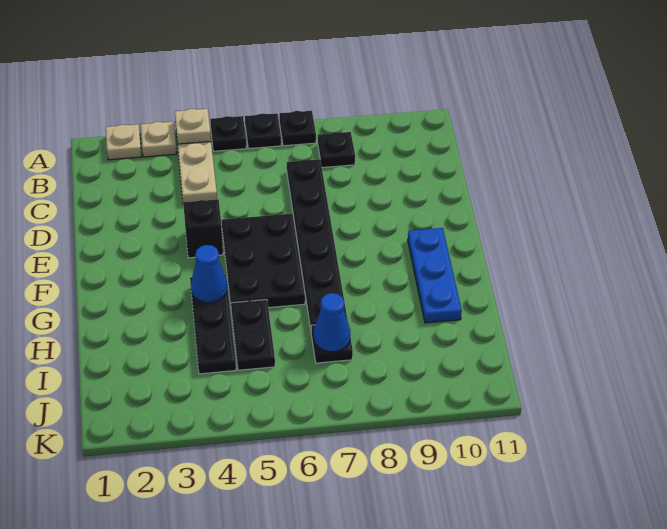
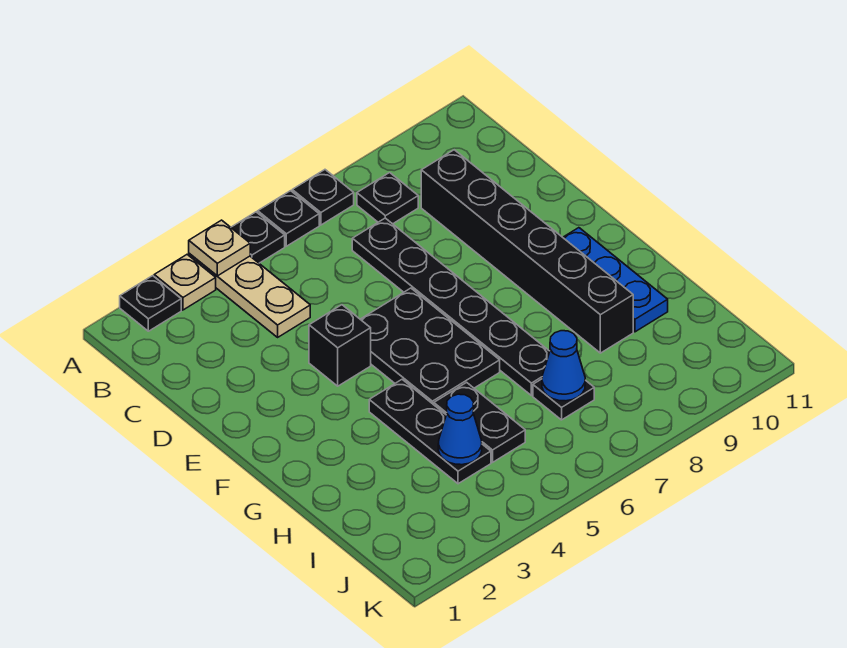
tan 1x1 plate [106,124,141,160] -> black 1x1 plate [120,276,181,331]
none -> black 1x6 brick [421,150,633,353]
blue 1x1 cone [191,245,227,303] -> blue 1x1 cone moved to [438,394,482,465]

